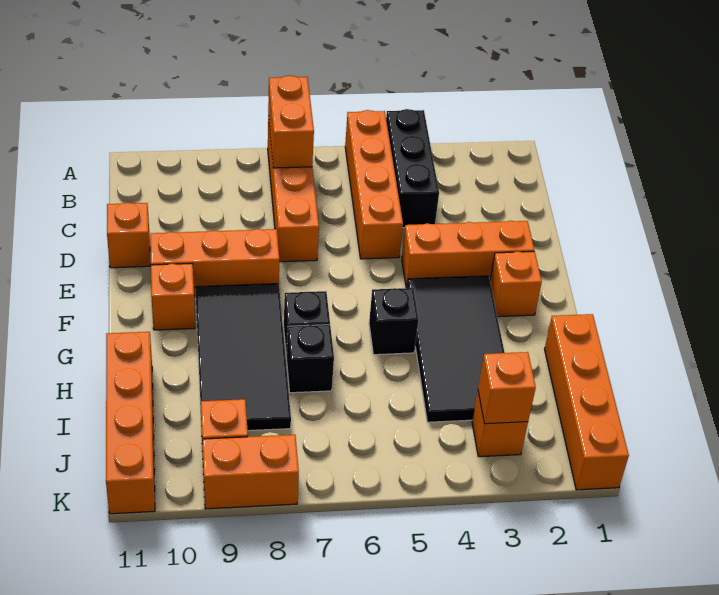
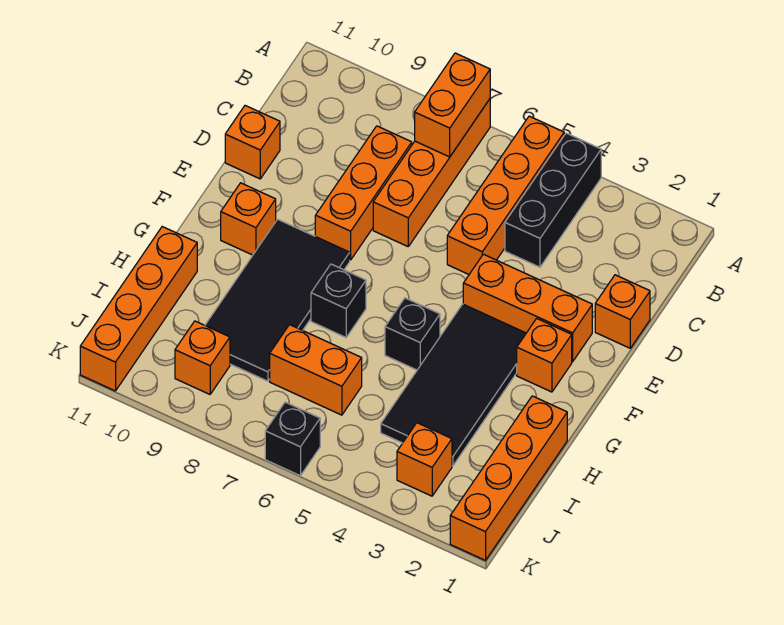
orange 1x3 brick [150,229,279,296] -> orange 1x3 brick turned to [315,126,412,260]
black 1x1 brick [287,325,334,393] -> black 1x1 brick moved to [265,402,320,476]
orange 1x1 brick [478,352,536,424] -> orange 1x1 brick moved to [595,275,650,348]
orange 1x2 brick [202,435,299,509] -> orange 1x2 brick moved to [270,325,362,415]

